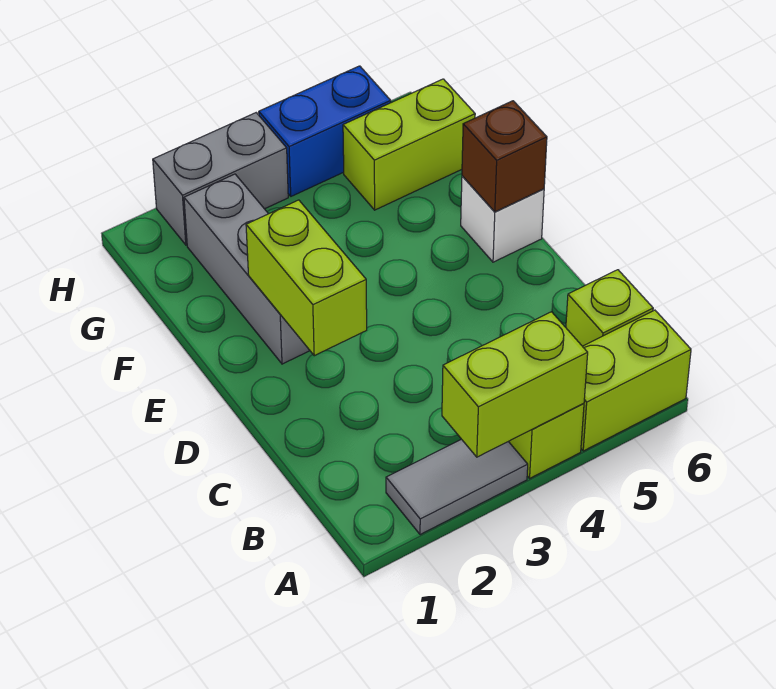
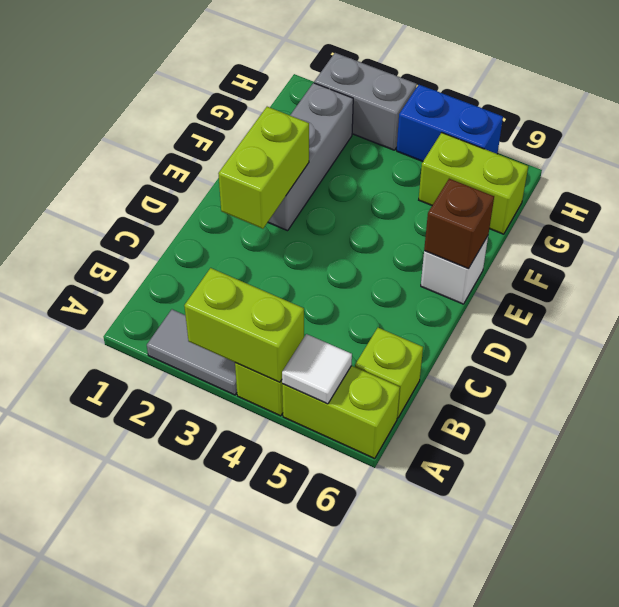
none -> white 1x1 tile [282,334,352,404]

